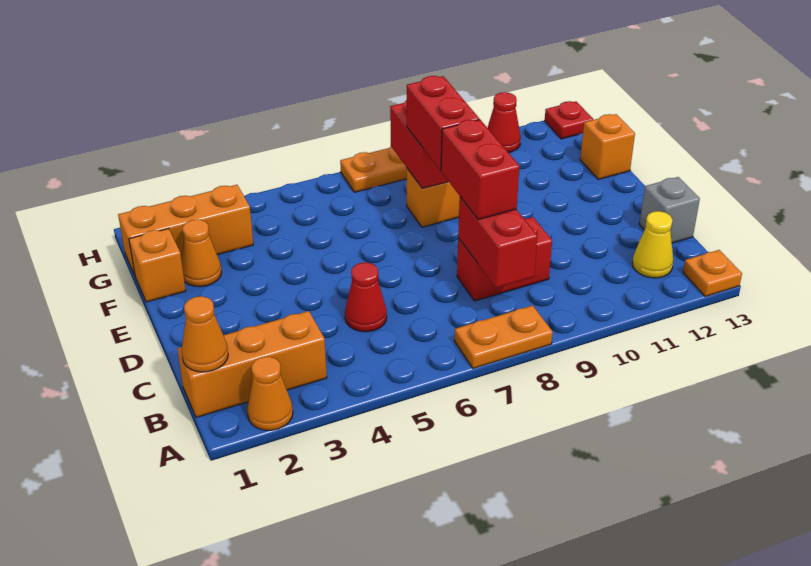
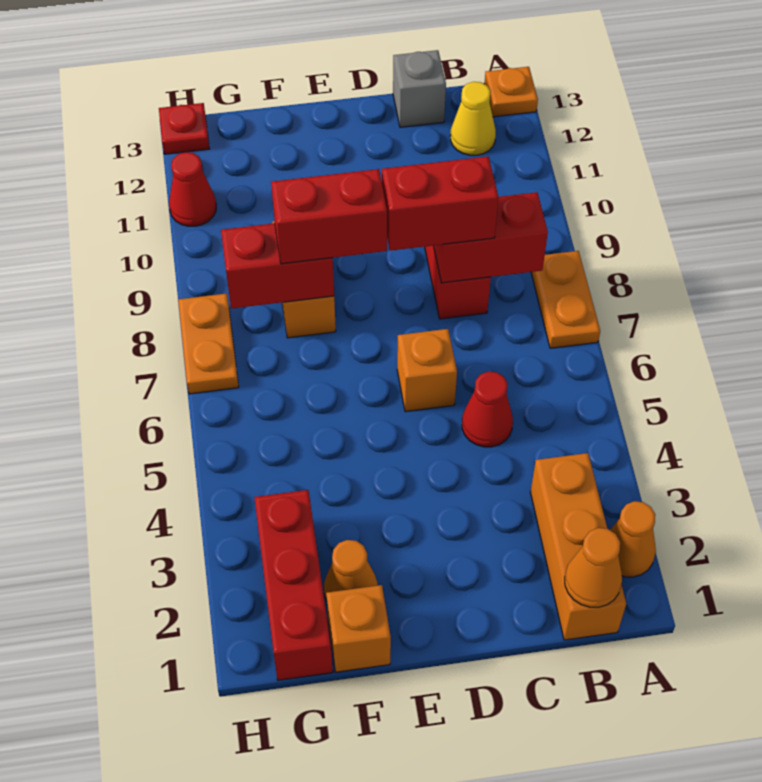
orange 1x1 brick [580,114,635,179] -> orange 1x1 brick moved to [397,329,457,412]
orange 1x3 brick [118,185,253,275] -> red 1x3 brick [254,490,333,680]

